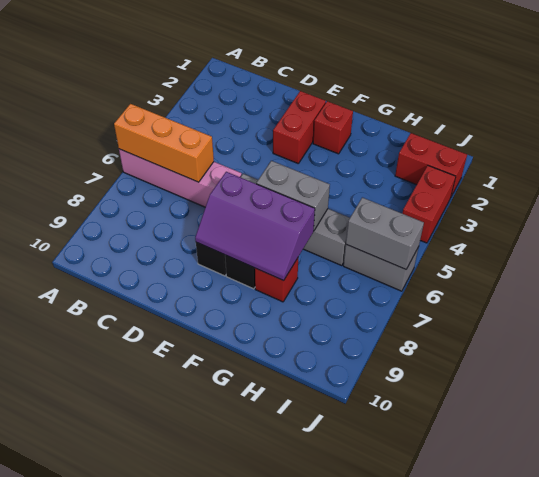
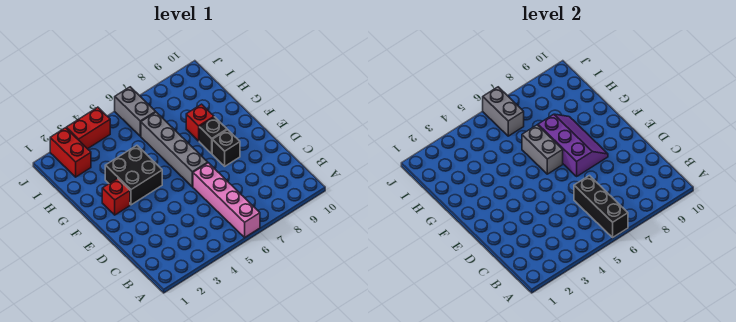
orange 1x3 brick [114,104,214,182] -> black 1x3 brick [574,176,628,237]
red 1x2 brick [273,91,326,164] -> none
none -> black 2x2 brick [105,145,162,205]

